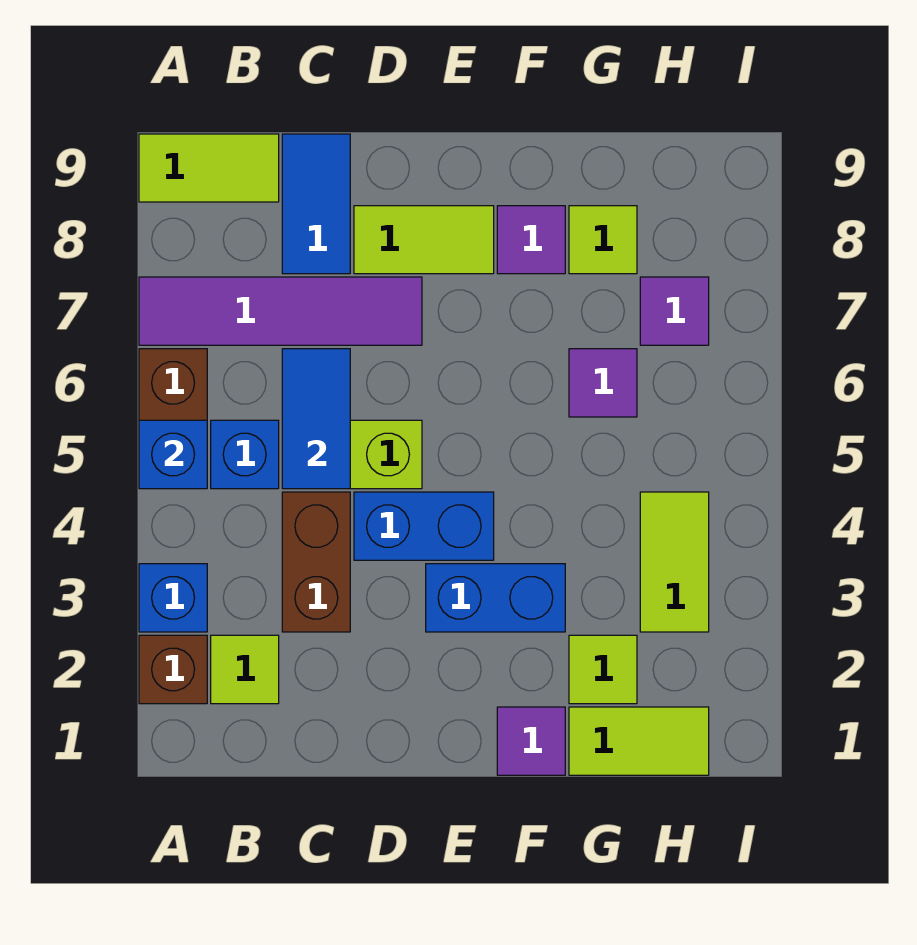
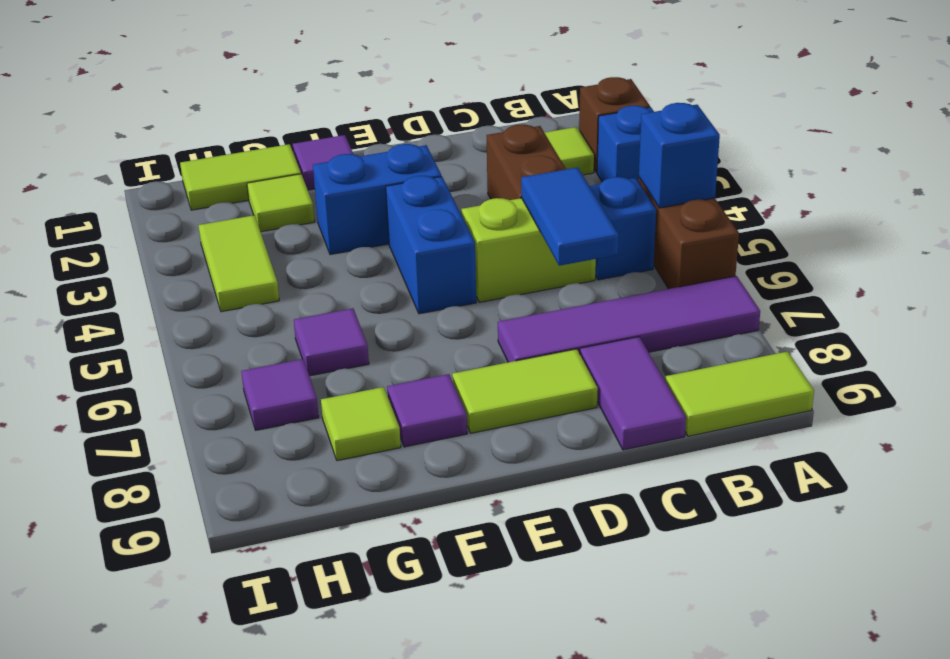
blue 1x2 tile [282,134,350,274] -> purple 1x2 tile [580,337,686,450]
blue 1x2 brick [354,492,494,560] -> blue 1x2 brick turned to [386,176,476,314]

